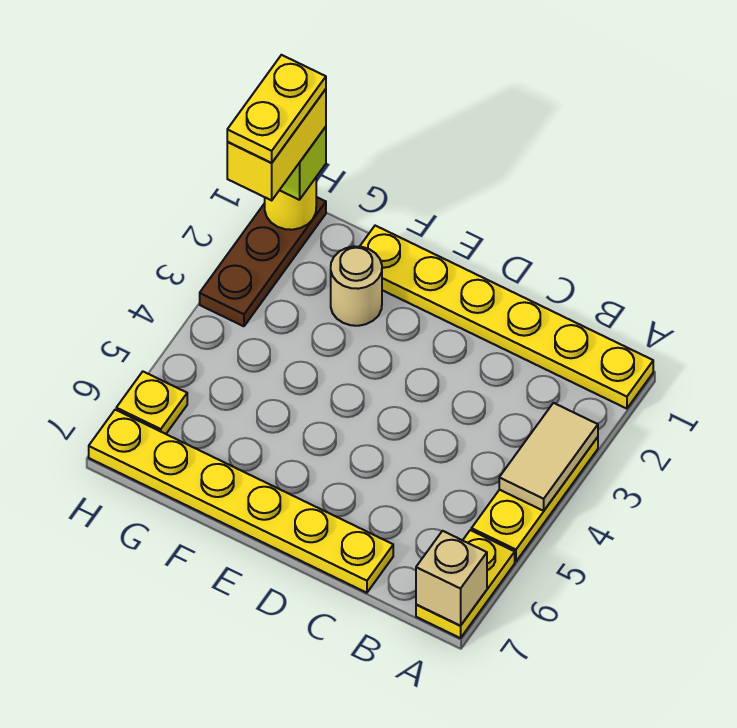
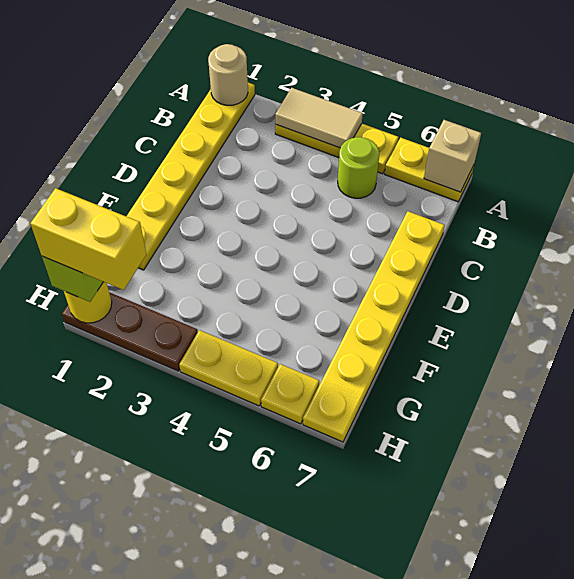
none -> lime 1x1 round brick [338,137,379,198]
tan 1x1 round brick [331,246,382,326] -> tan 1x1 round brick moved to [208,44,248,105]
yellow 1x2 plate [227,55,326,163] -> yellow 1x2 plate moved to [179,330,278,406]

